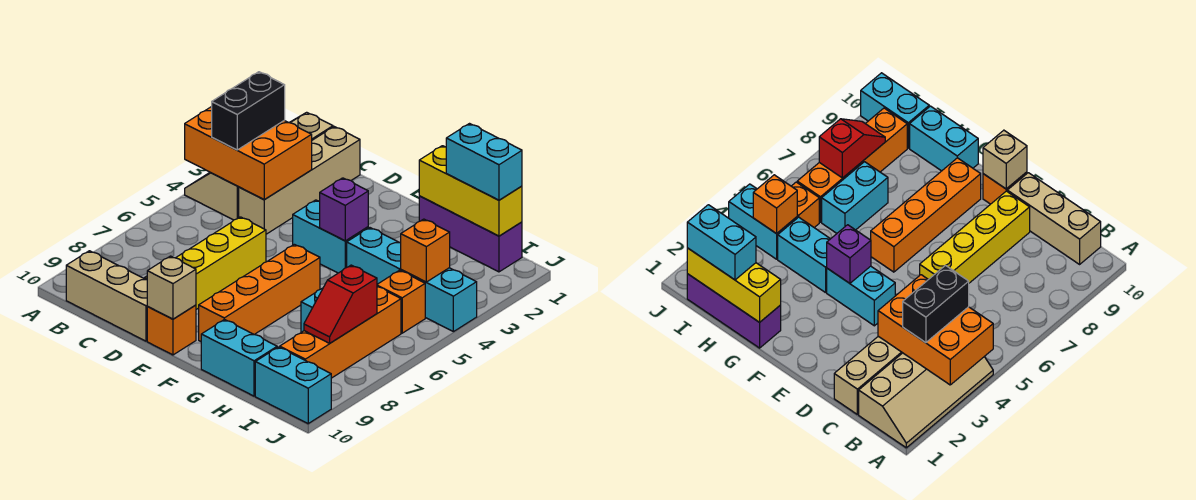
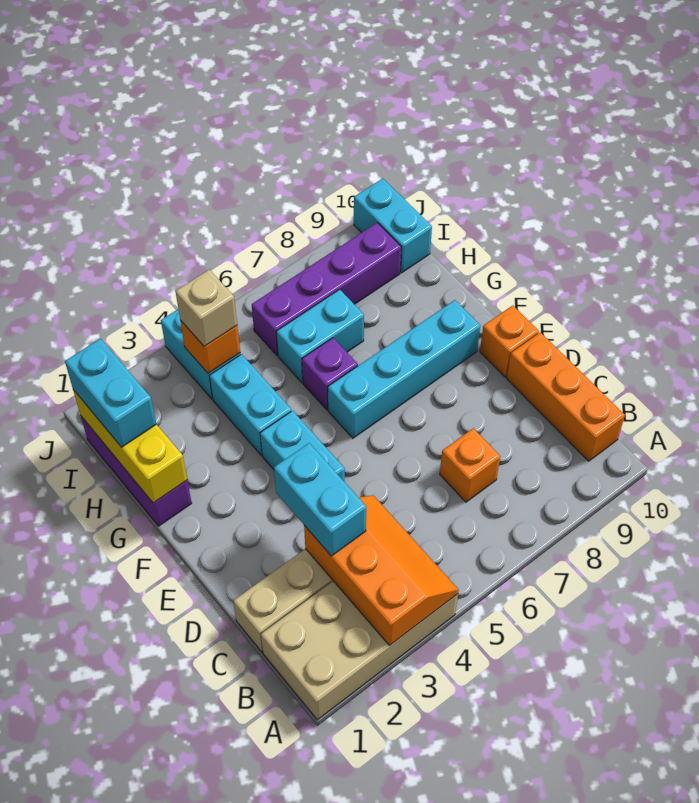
tan 2x4 slope [185,112,333,220] -> tan 2x4 brick [261,581,458,720]
orange 2x3 brick [185,107,312,200] -> orange 2x3 slope [304,495,459,646]
black 1x2 brick [212,72,285,150] -> none
tan 1x3 brick [66,251,148,341] -> orange 1x3 brick [507,332,625,461]
yellow 1x4 brick [145,217,266,309] -> none
tan 1x1 brick [147,256,196,319] -> tan 1x1 brick moved to [176,270,237,346]
purple 1x1 brick [320,178,368,241] -> purple 1x1 brick moved to [302,338,358,410]
orange 1x4 brick [199,244,320,341] -> cyan 1x4 brick [328,300,480,438]
cyan 1x2 brick [201,319,277,396] -> cyan 1x2 brick moved to [274,443,366,556]
orange 1x1 brick [377,270,425,333] -> orange 1x1 brick moved to [440,428,500,502]
orange 1x4 brick [280,287,401,378] -> purple 1x4 brick [252,223,401,356]
red 1x2 slope [304,265,377,343] -> none

